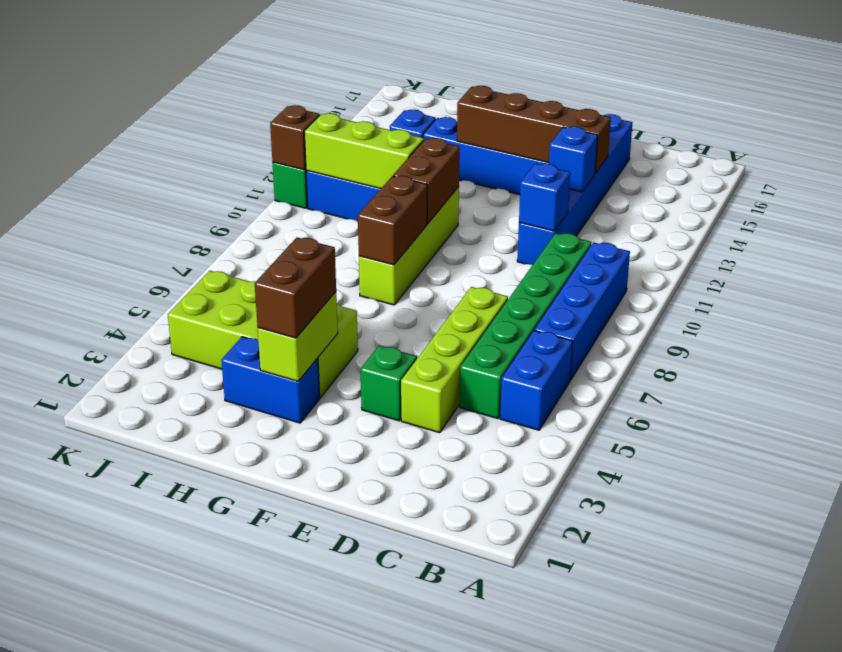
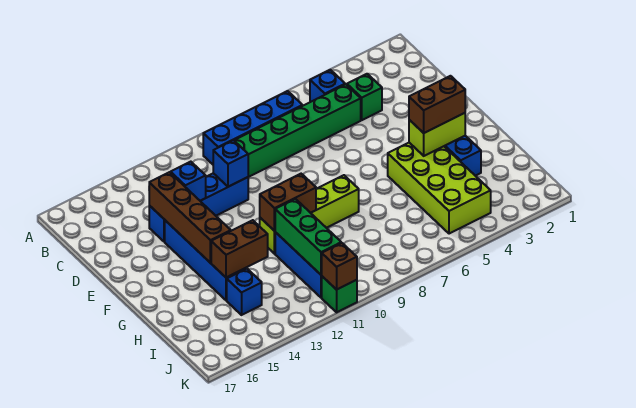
blue 1x2 brick [500,330,573,430] -> blue 1x1 brick [310,70,345,102]
lime 1x4 brick [401,287,508,433] -> none
blue 1x6 brick [517,114,633,265] -> blue 1x4 brick [149,173,248,242]
green 1x1 brick [361,346,417,421] -> green 1x1 brick moved to [347,74,382,120]
brown 1x2 brick [358,176,427,265] -> brown 1x2 brick moved to [211,220,268,277]
lime 1x3 brick [304,113,424,188] -> green 1x3 brick [275,199,341,275]

